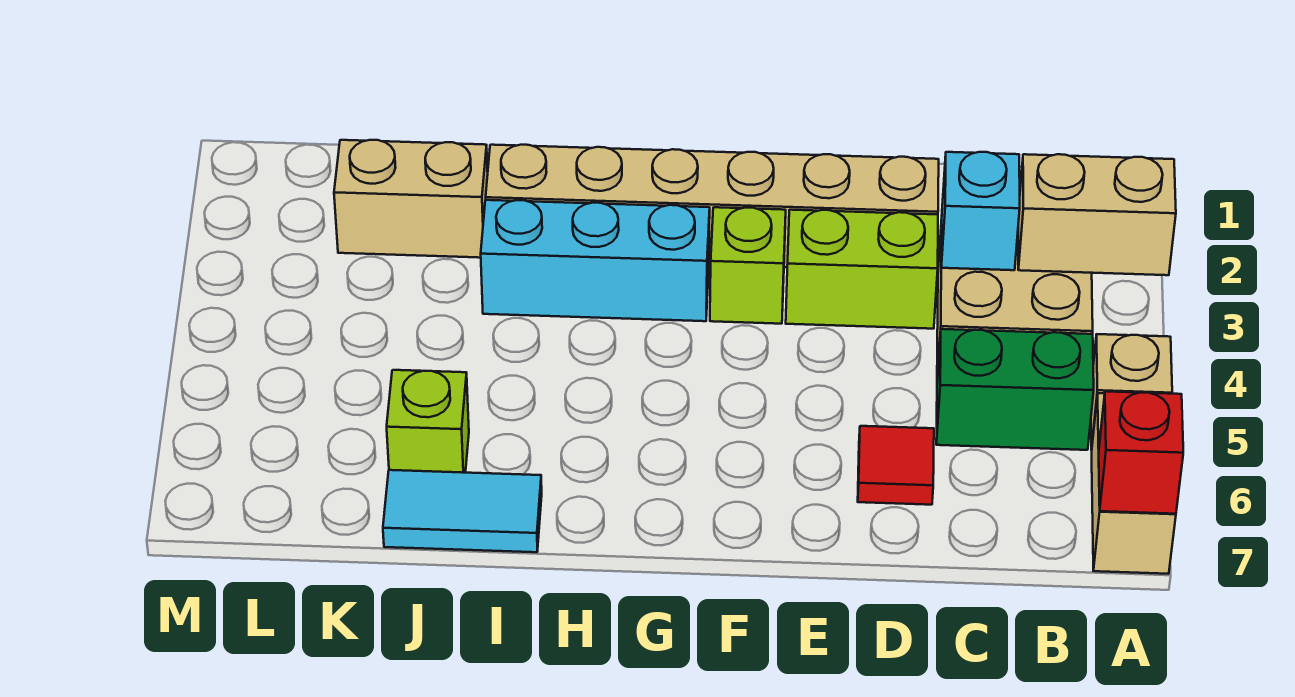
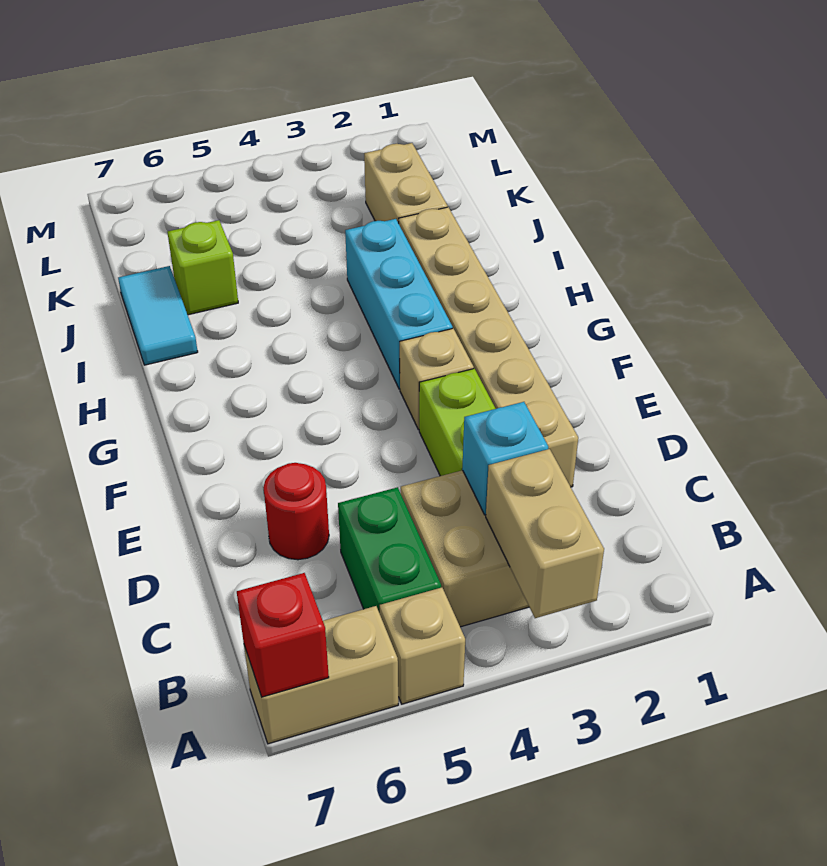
red 1x1 tile [858,426,934,505] -> red 1x1 round brick [263,463,329,560]
lime 1x1 brick [710,207,786,324] -> tan 1x1 brick [400,328,474,430]

